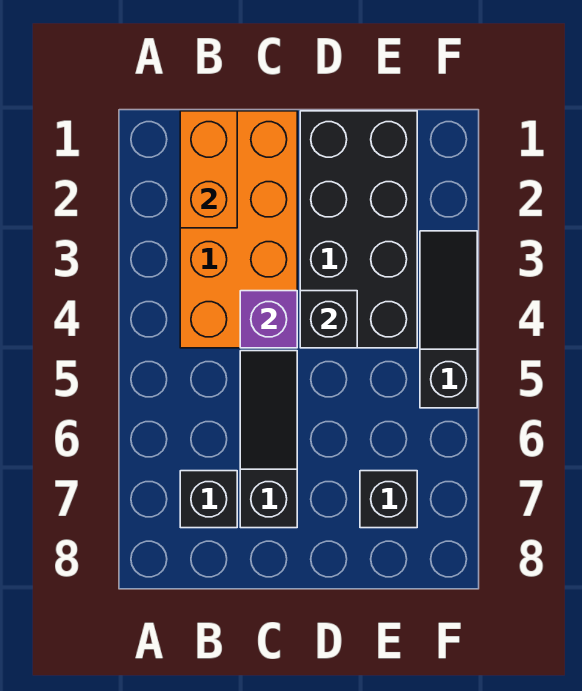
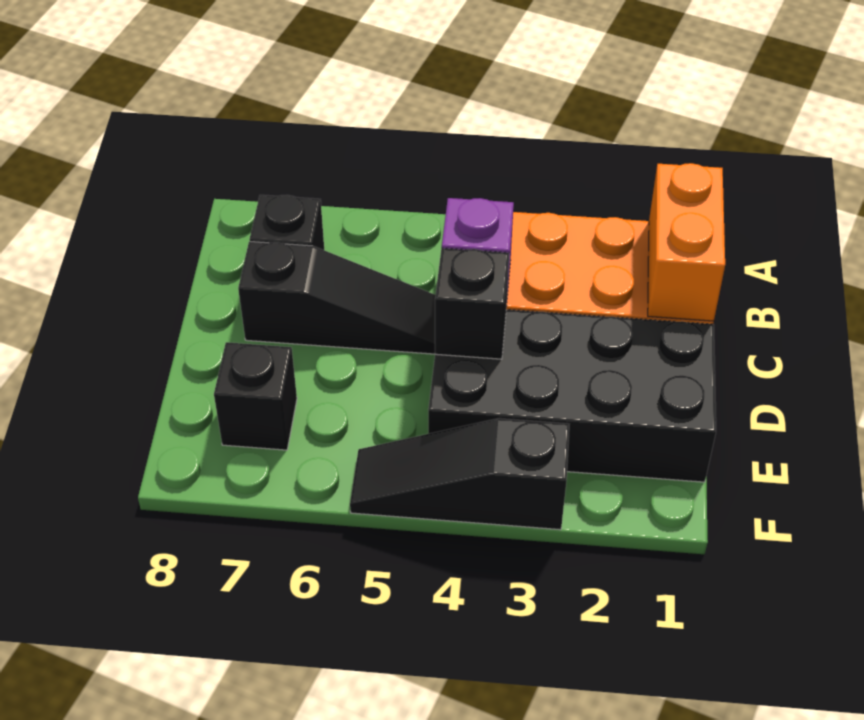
orange 1x2 brick [180,111,237,228] -> orange 1x2 brick turned to [648,163,725,321]
black 1x3 slope [420,231,477,408] -> black 1x3 slope turned to [350,418,569,530]

